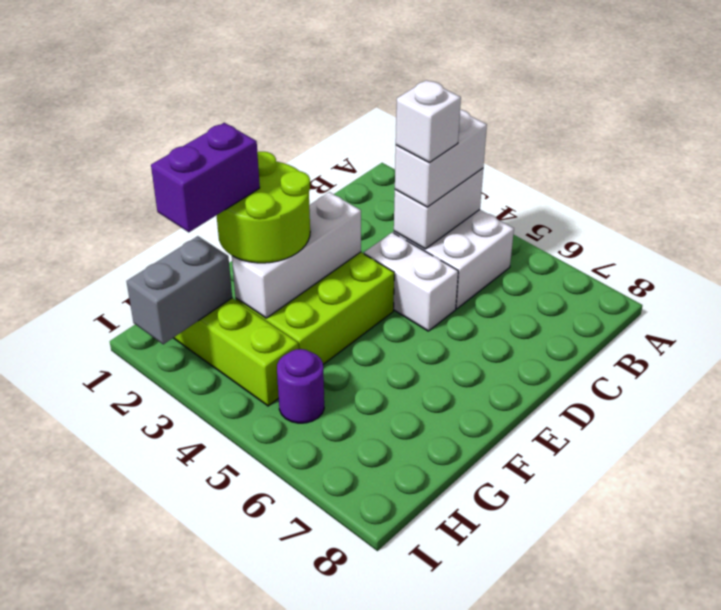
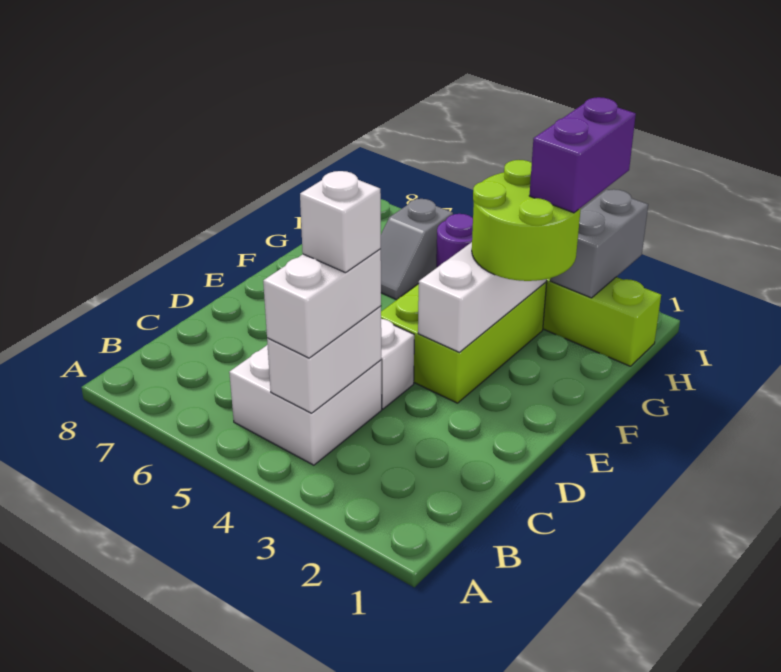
none -> grey 1x2 slope [381,199,453,300]

